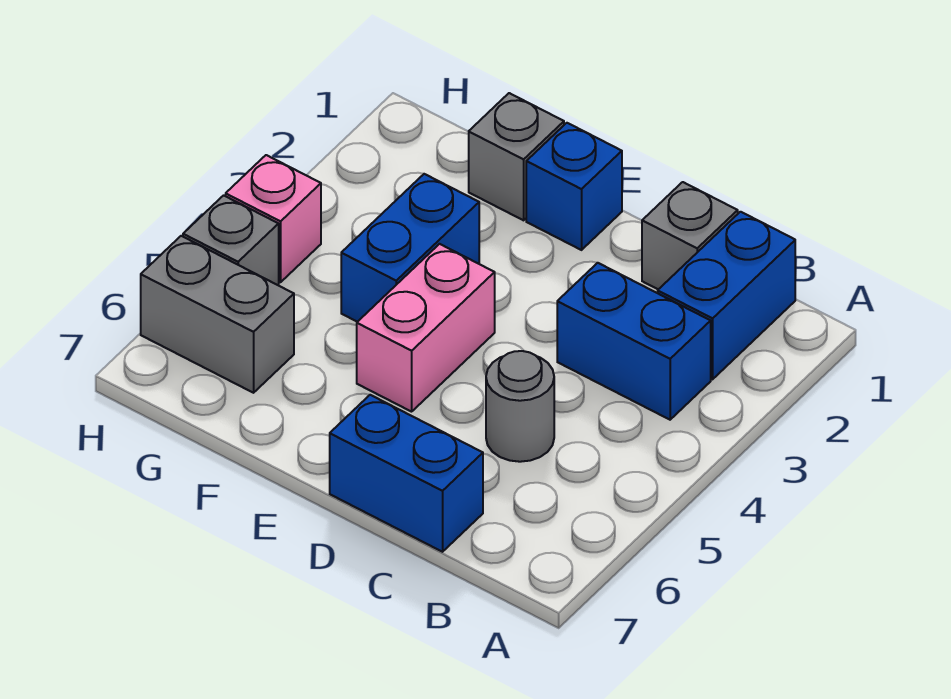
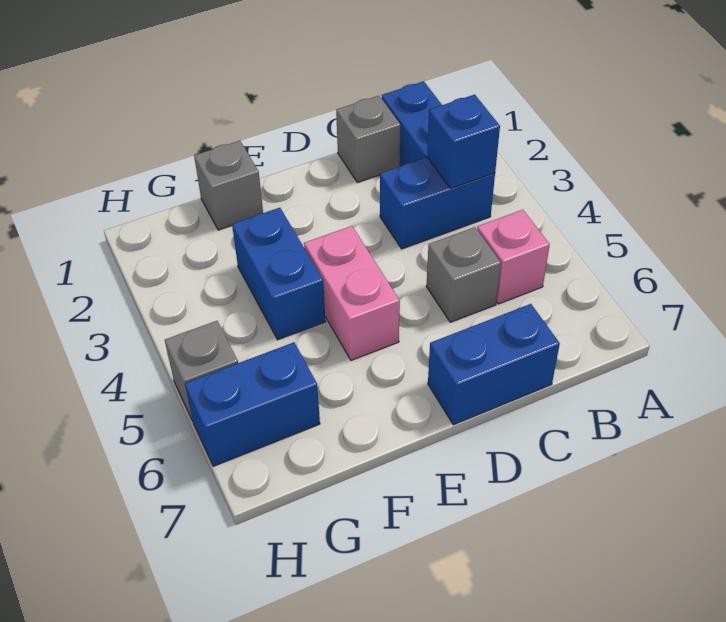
grey 1x1 round brick [486,351,554,462] -> grey 1x1 brick [426,227,501,322]
blue 1x1 brick [526,123,622,250] -> blue 1x1 brick moved to [427,95,500,188]
grey 1x2 brick [141,236,294,393] -> blue 1x2 brick [185,342,320,466]
pink 1x1 brick [226,155,321,282] -> pink 1x1 brick moved to [477,210,550,304]

